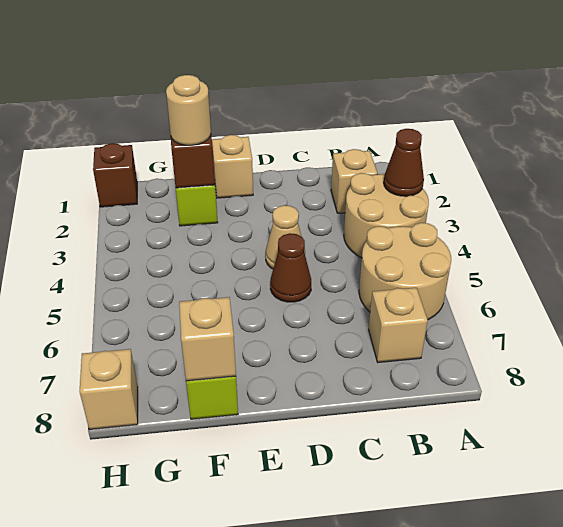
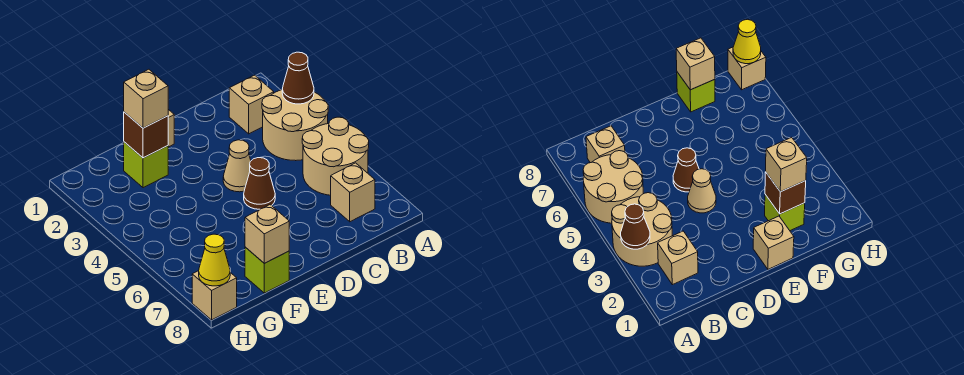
tan 1x1 round brick [166,75,211,145] -> tan 1x1 brick [124,69,168,128]
brown 1x1 brick [93,143,137,207] -> none
none -> yellow 1x1 cone [199,234,230,286]

